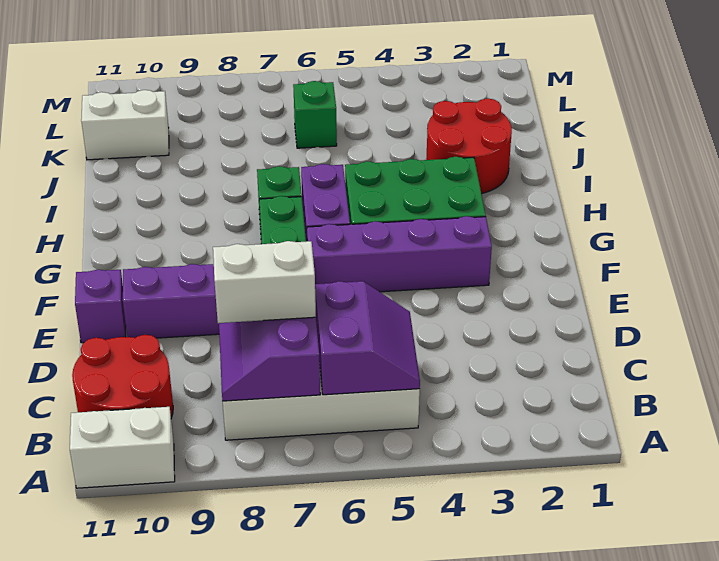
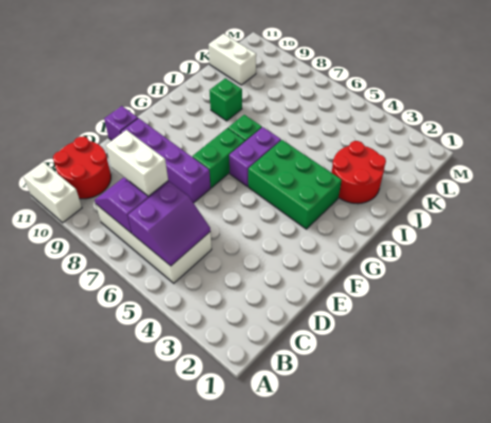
purple 1x4 brick [307,216,492,292] -> none
green 1x1 brick [293,81,337,148] -> green 1x1 brick moved to [209,78,242,121]

